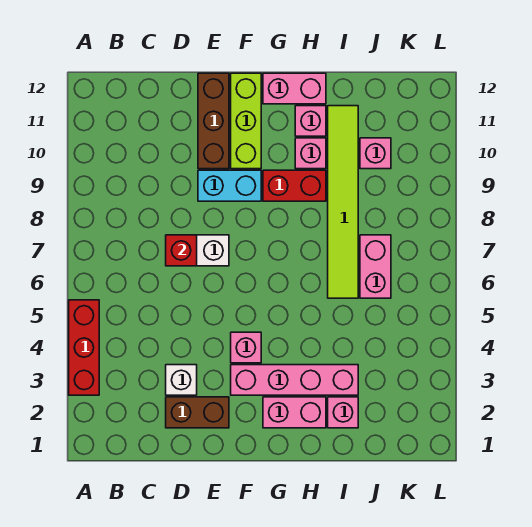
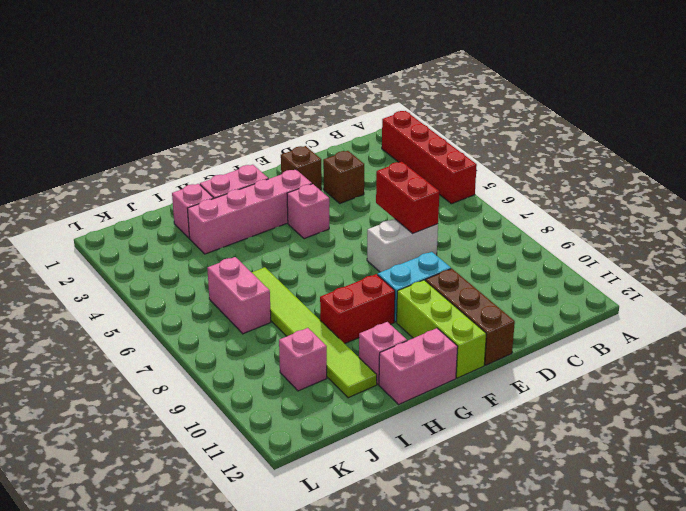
red 1x3 brick [69,300,99,395] -> red 1x4 brick [382,111,477,204]
brown 1x2 brick [166,397,229,428] -> brown 1x1 brick [281,146,322,190]
white 1x1 brick [166,365,197,395] -> brown 1x1 brick [323,151,364,203]
red 1x1 brick [166,235,197,266] -> red 1x2 brick [376,162,439,233]
pink 1x1 brick [295,138,326,169] -> none

